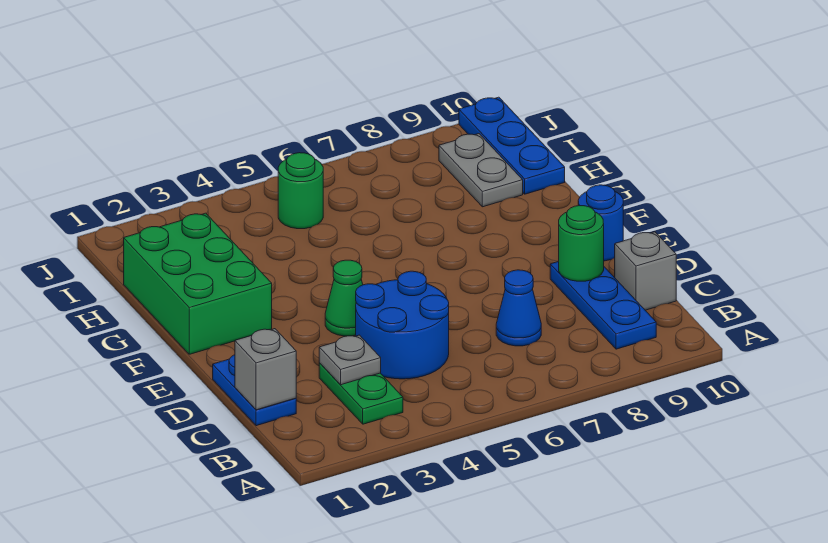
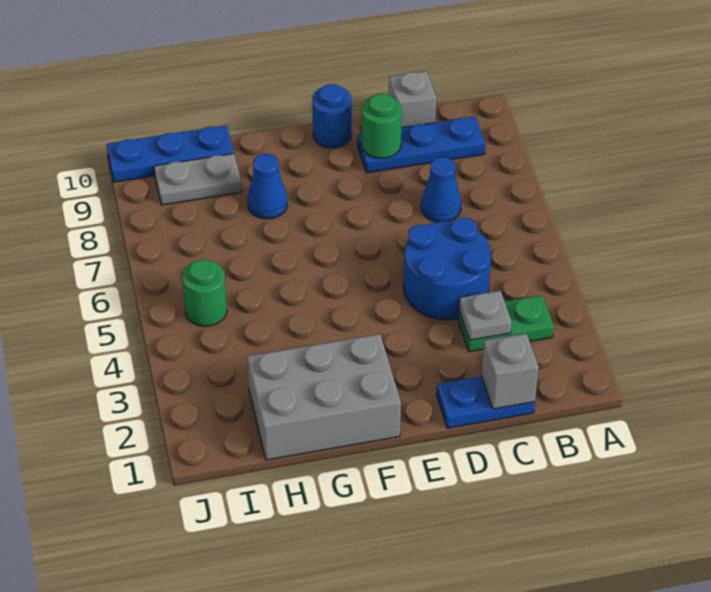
green 1x1 cone [325,260,363,336] -> none
green 2x3 brick [124,213,272,354] -> grey 2x3 brick [247,334,401,460]
none -> blue 1x1 cone [247,154,287,219]

